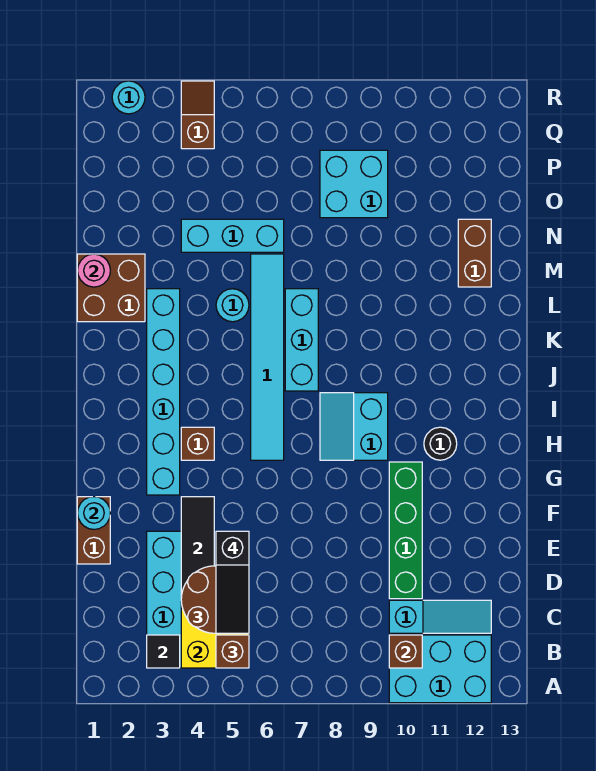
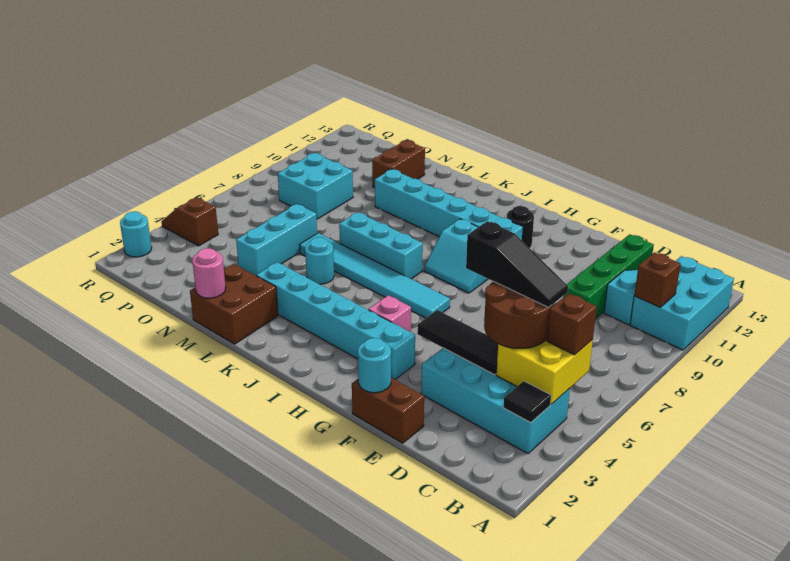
green 1x4 brick [389,462,422,599] -> green 1x4 brick turned to [563,234,654,319]
brown 1x1 brick [181,427,214,460] -> pink 1x1 brick [368,295,411,332]
none -> cyan 1x6 brick [375,169,523,240]
brown 1x2 brick [458,219,491,287] -> brown 1x2 brick turned to [372,140,425,188]

